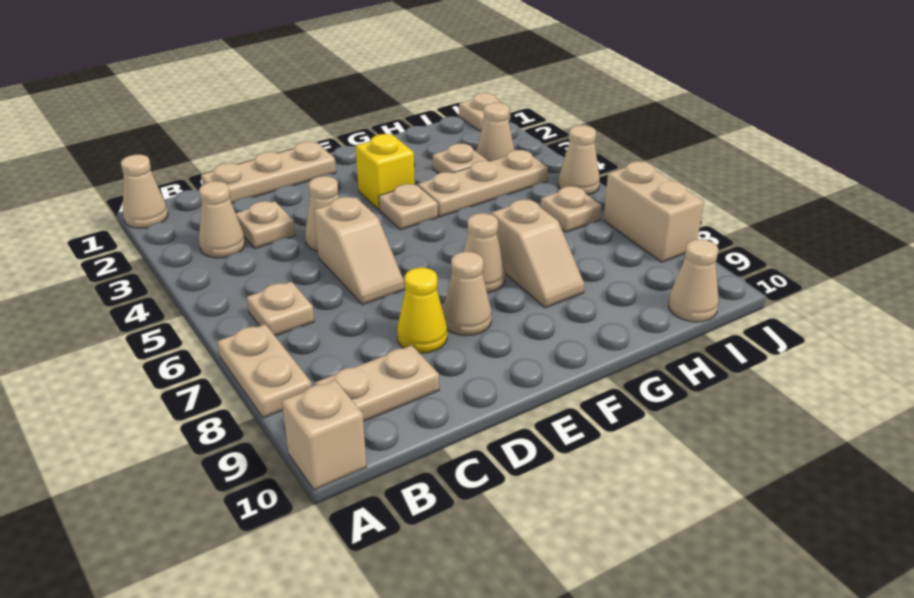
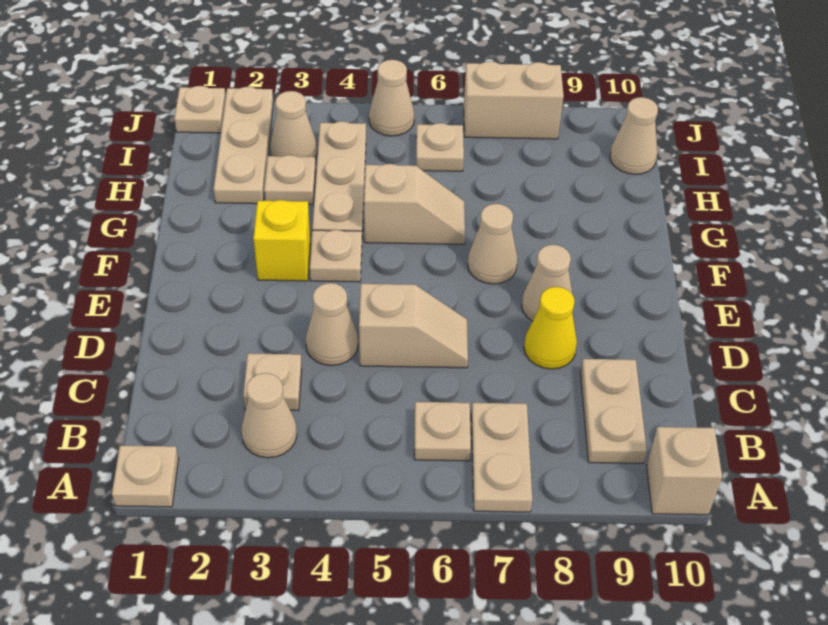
tan 1x1 cone [121,155,168,228] -> tan 1x1 plate [112,445,179,507]
tan 1x2 plate [218,324,312,418] -> tan 1x2 plate turned to [471,403,532,512]
tan 1x3 plate [201,141,336,203] -> tan 1x3 plate moved to [214,87,273,204]
tan 1x2 slope [491,199,584,308] -> tan 1x2 slope moved to [364,164,465,244]

